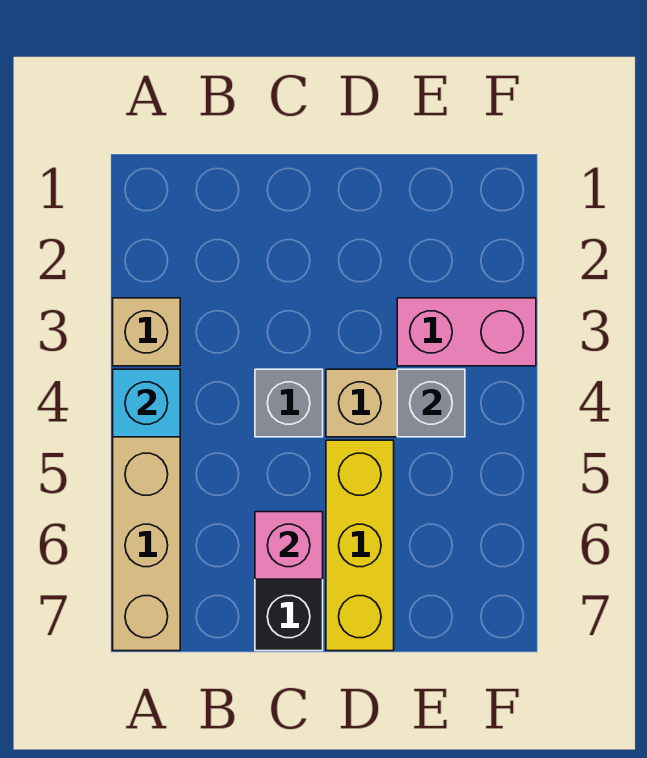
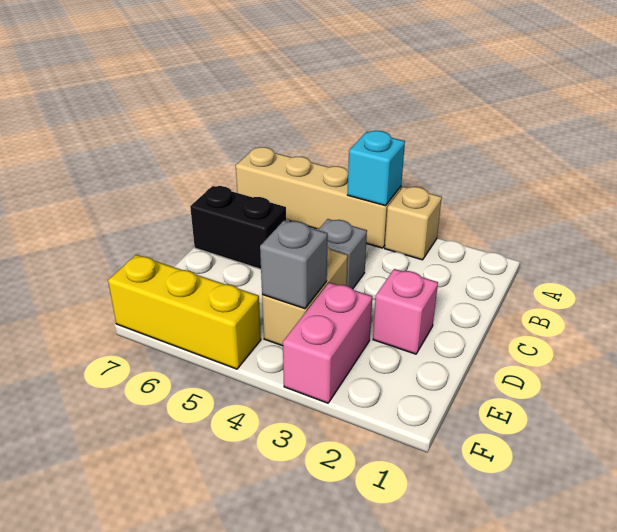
pink 1x1 brick [255,512,323,579] -> pink 1x1 brick moved to [373,269,438,354]
yellow 1x3 brick [326,440,394,651] -> yellow 1x3 brick moved to [108,255,261,369]

